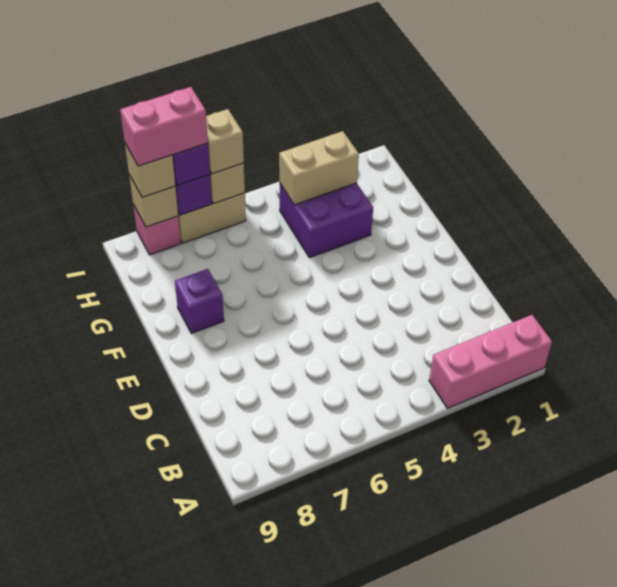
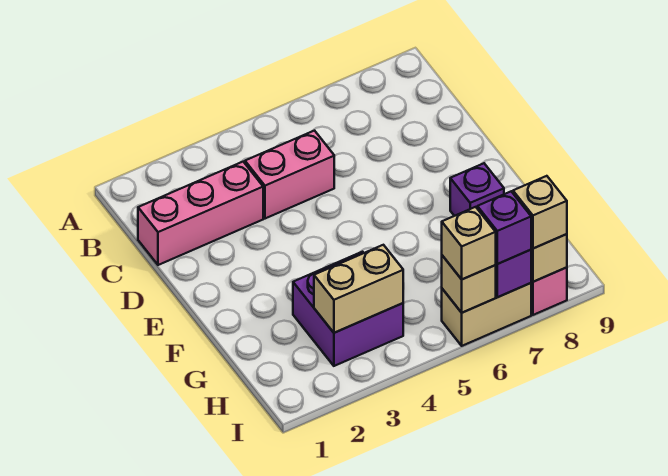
pink 1x3 brick [429,315,552,408] -> pink 1x3 brick moved to [138,162,263,265]
pink 1x2 brick [120,87,208,166] -> pink 1x2 brick moved to [245,131,334,219]

